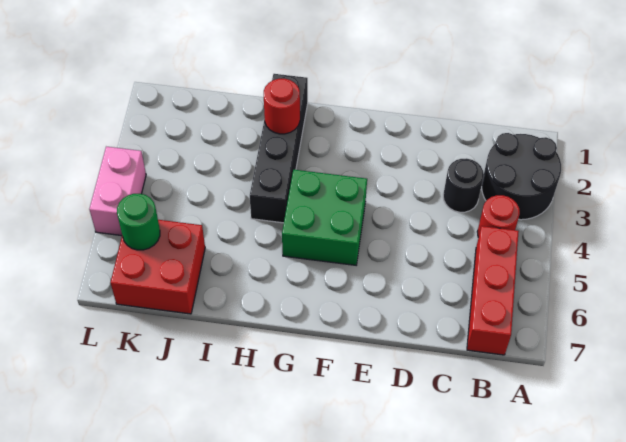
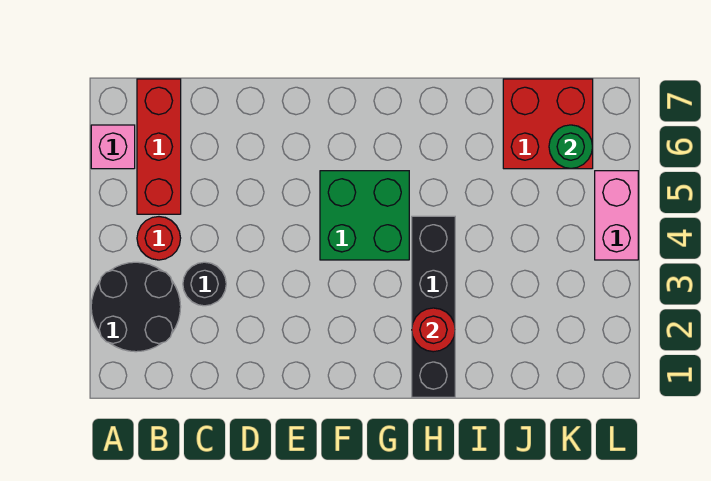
none -> pink 1x1 brick [91,125,135,169]

